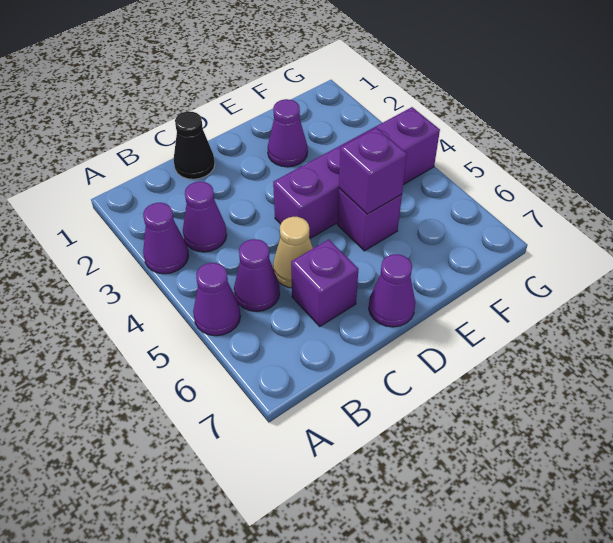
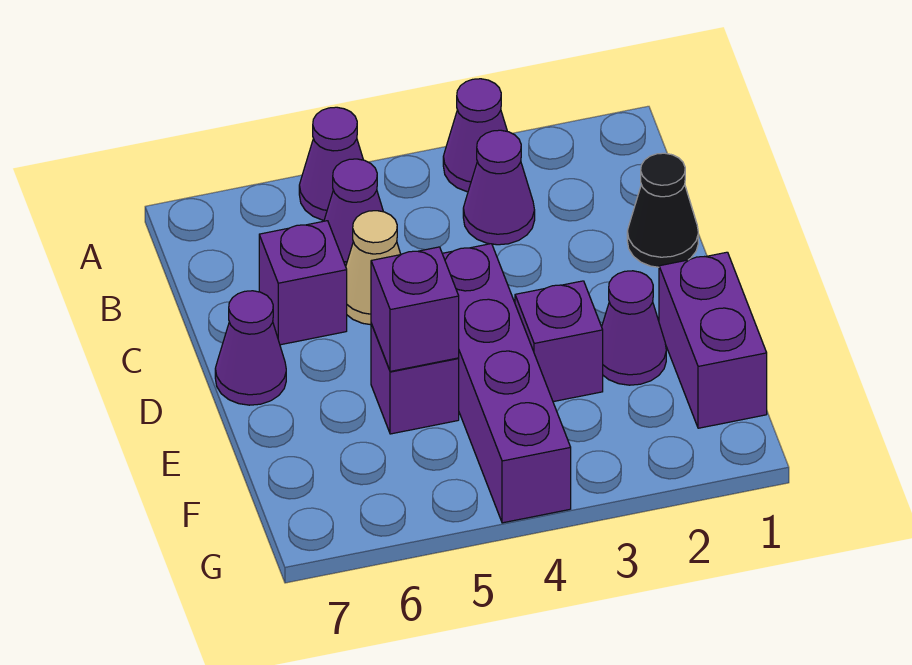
none -> purple 1x2 brick [659,252,767,428]
none -> purple 1x1 brick [515,281,603,402]

